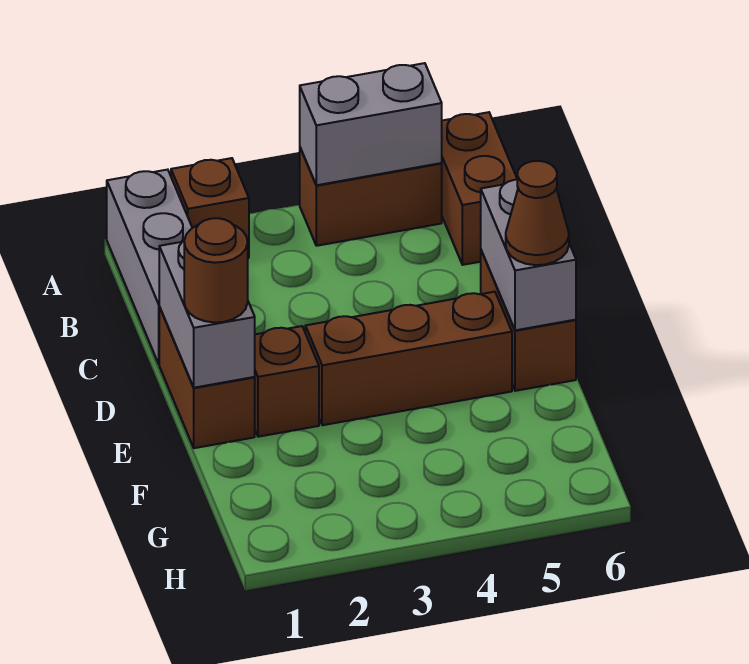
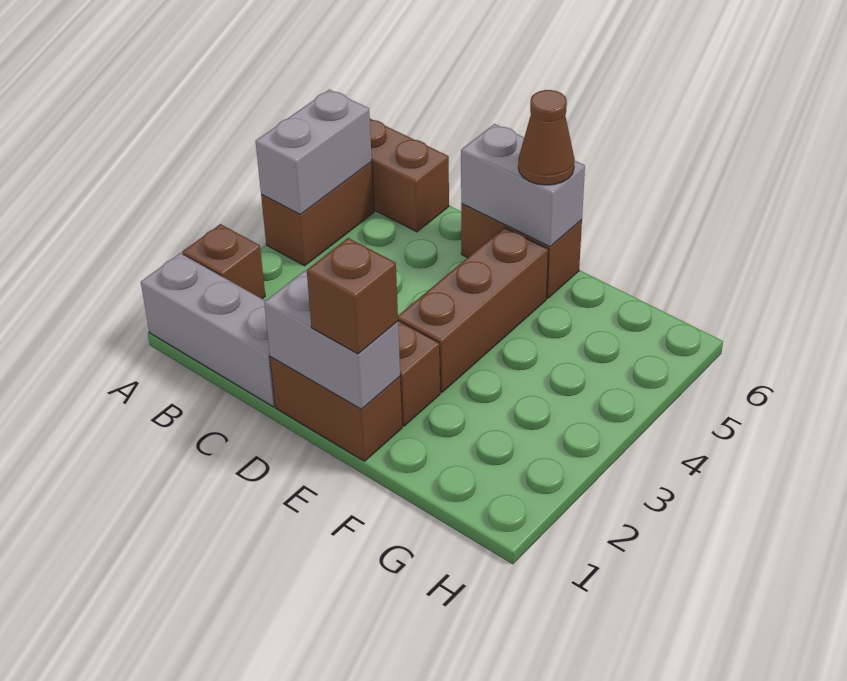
brown 1x1 round brick [184,218,248,322] -> brown 1x1 brick [307,238,398,354]

